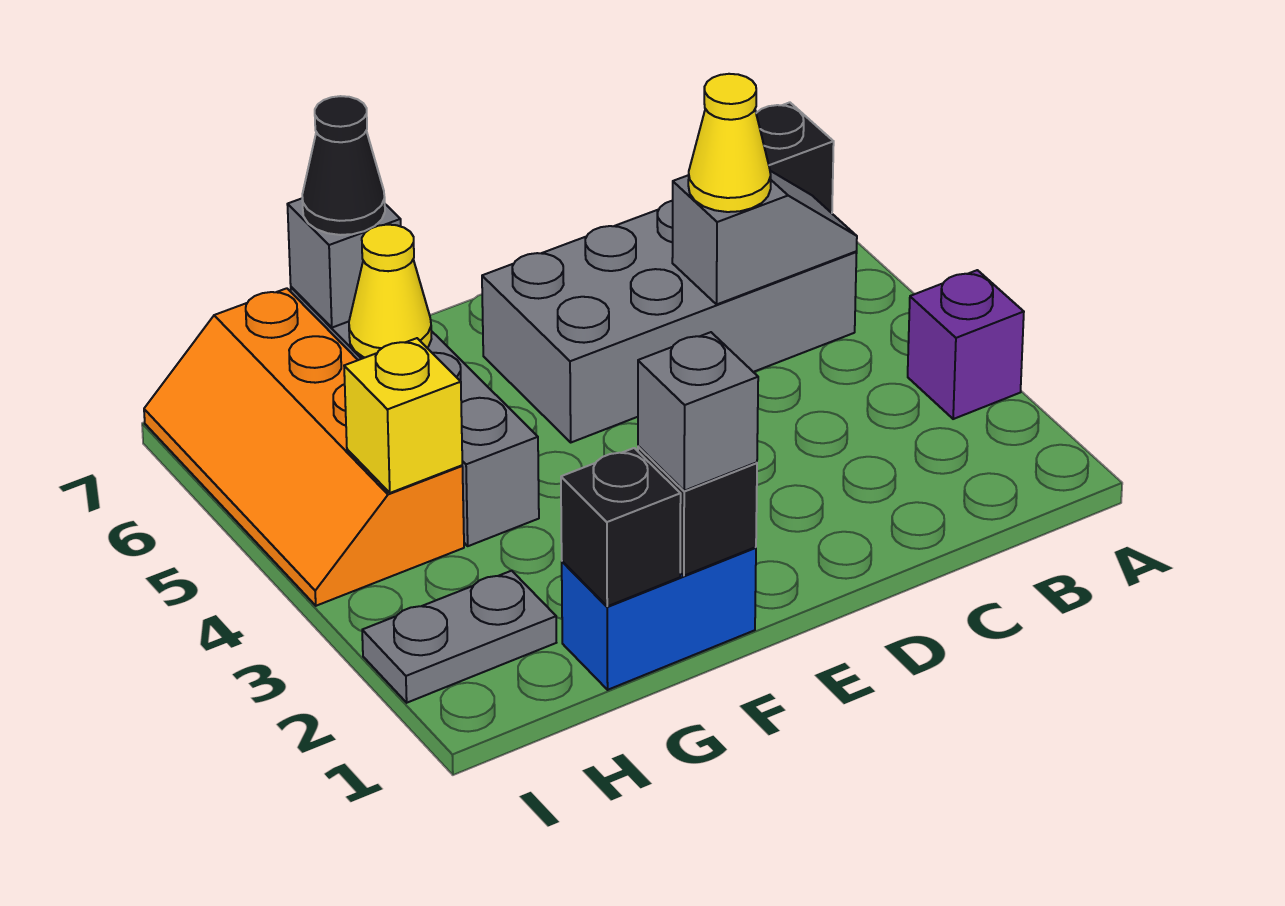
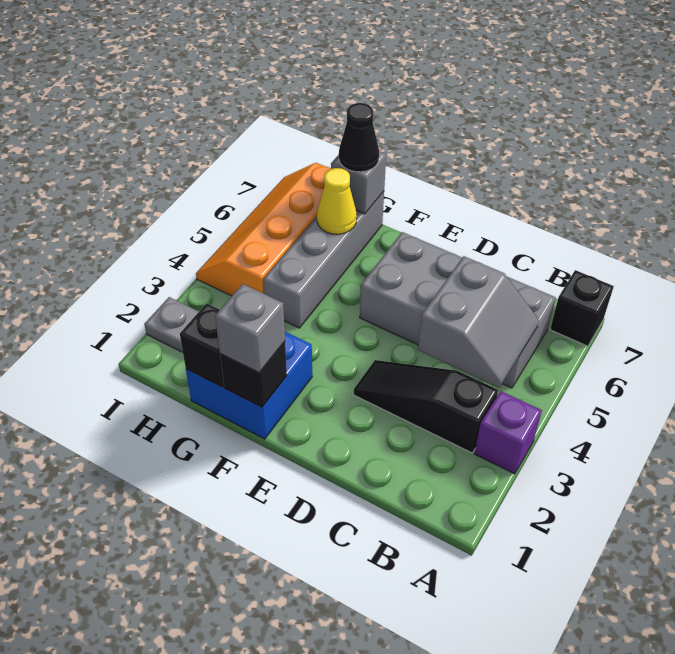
none -> black 1x3 slope [353,360,498,453]
grey 1x2 slope [672,171,857,305] -> grey 2x2 slope [418,256,539,388]
yellow 1x1 cone [688,74,771,212] -> none
blue 1x2 brick [562,547,756,690] -> blue 2x2 brick [186,332,312,439]
yellow 1x1 brick [344,338,462,493] -> none

